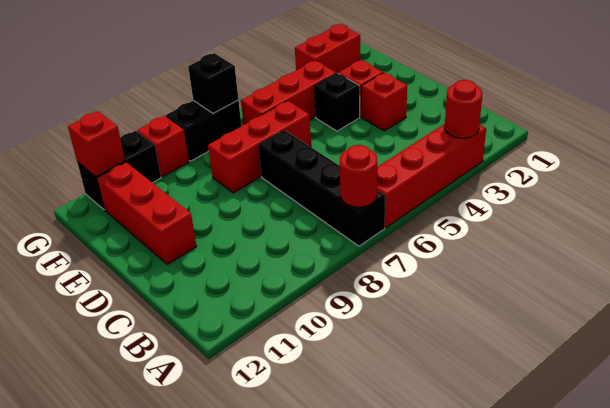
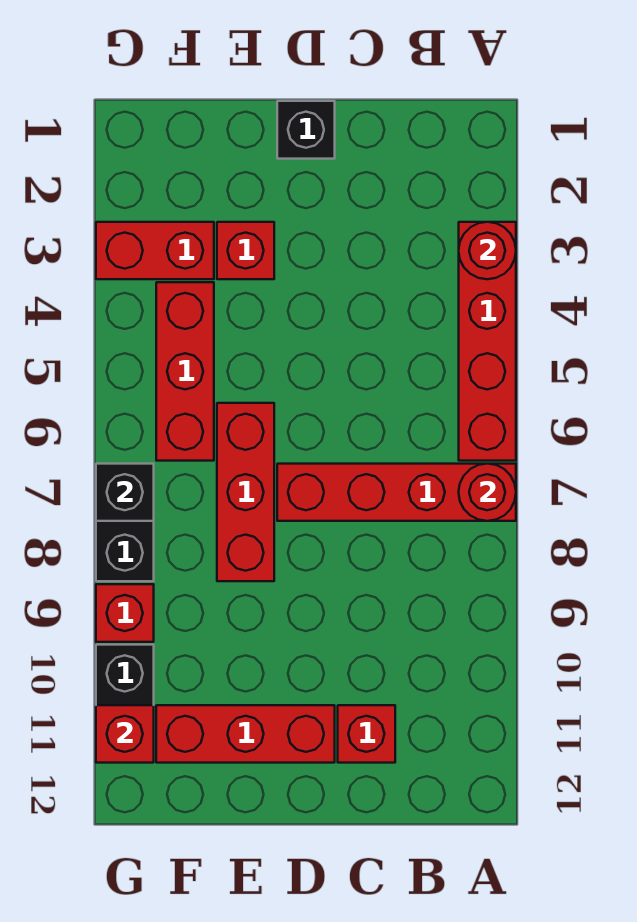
black 1x4 brick [259,130,385,246] -> red 1x4 brick [277,464,516,521]
red 1x1 brick [362,73,407,131] -> red 1x1 brick moved to [338,705,395,763]
black 1x1 brick [314,73,360,131] -> black 1x1 brick moved to [277,101,335,159]
red 1x2 brick [295,24,360,73] -> red 1x2 brick turned to [96,222,214,279]

